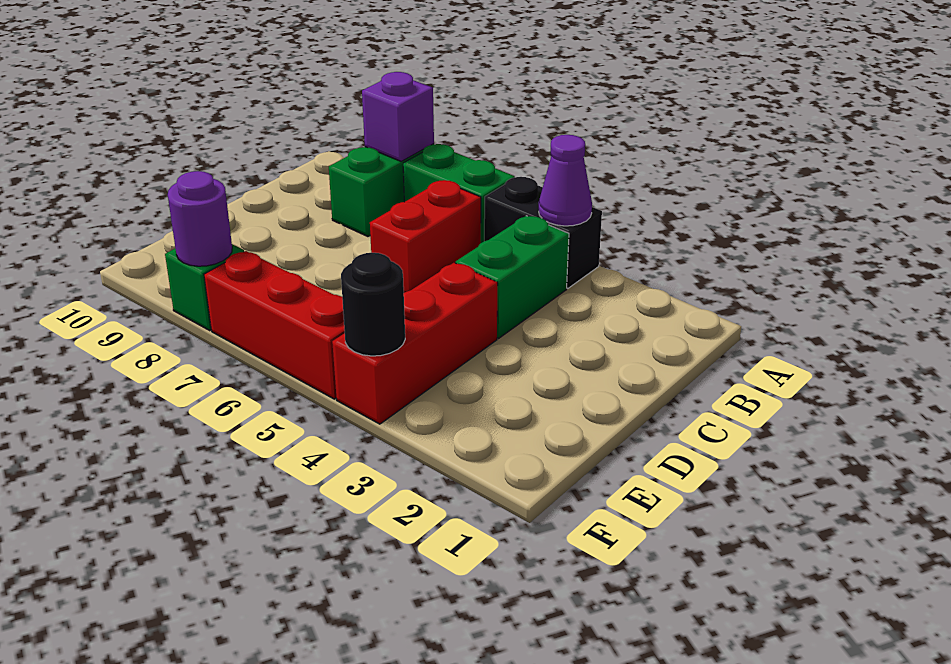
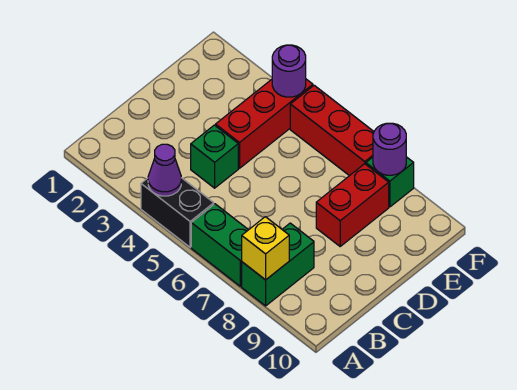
purple 1x1 brick [362,72,434,161] -> yellow 1x1 brick [242,217,289,280]
green 1x2 brick [456,216,569,338] -> green 1x1 brick [191,125,238,188]
red 1x2 brick [370,180,481,293] -> red 1x2 brick moved to [316,164,389,246]
black 1x1 round brick [341,253,405,356] -> purple 1x1 round brick [272,45,306,97]

